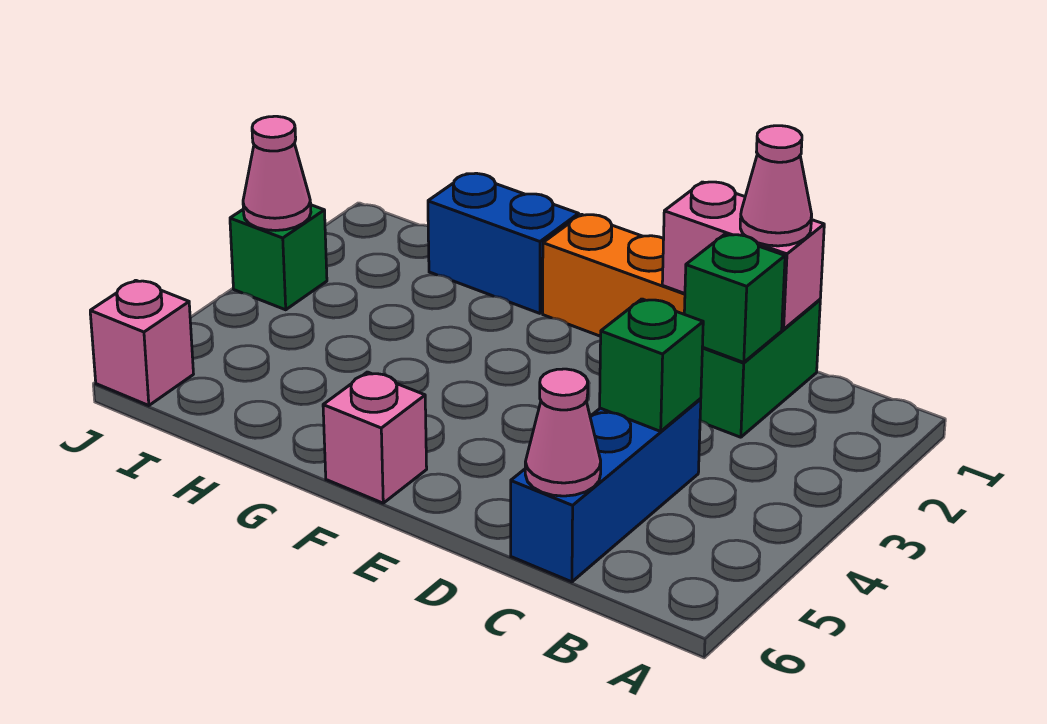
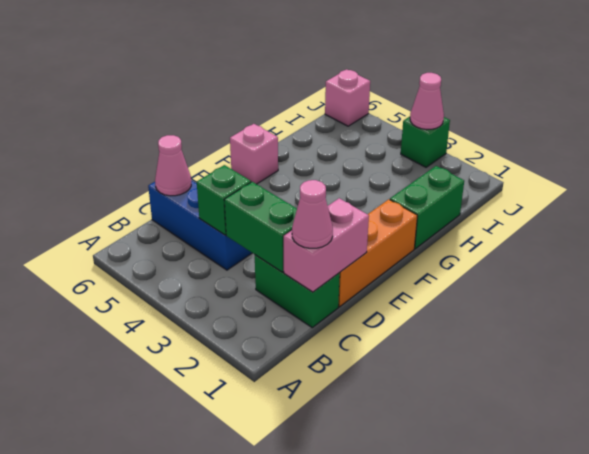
green 1x1 brick [684,234,785,362] -> green 1x2 brick [224,182,297,272]
blue 1x2 brick [428,173,579,313] -> green 1x2 brick [390,166,464,249]

